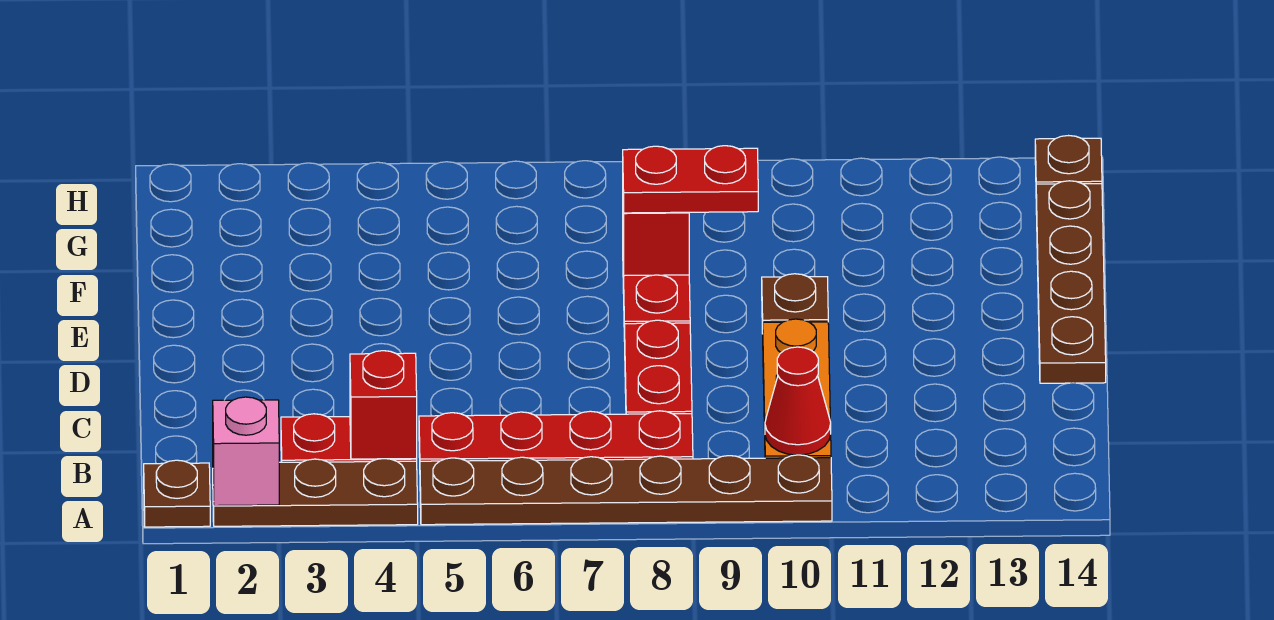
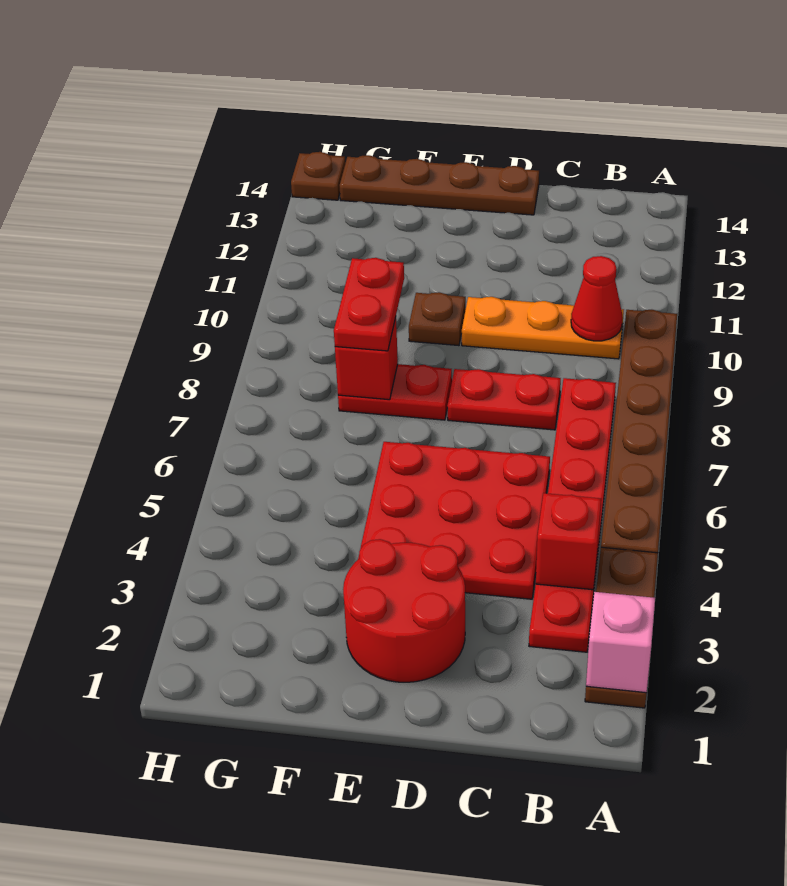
brown 1x1 plate [144,460,210,527] -> none
none -> red 3x3 plate [358,442,550,599]
none -> red 2x2 round brick [343,539,465,682]

